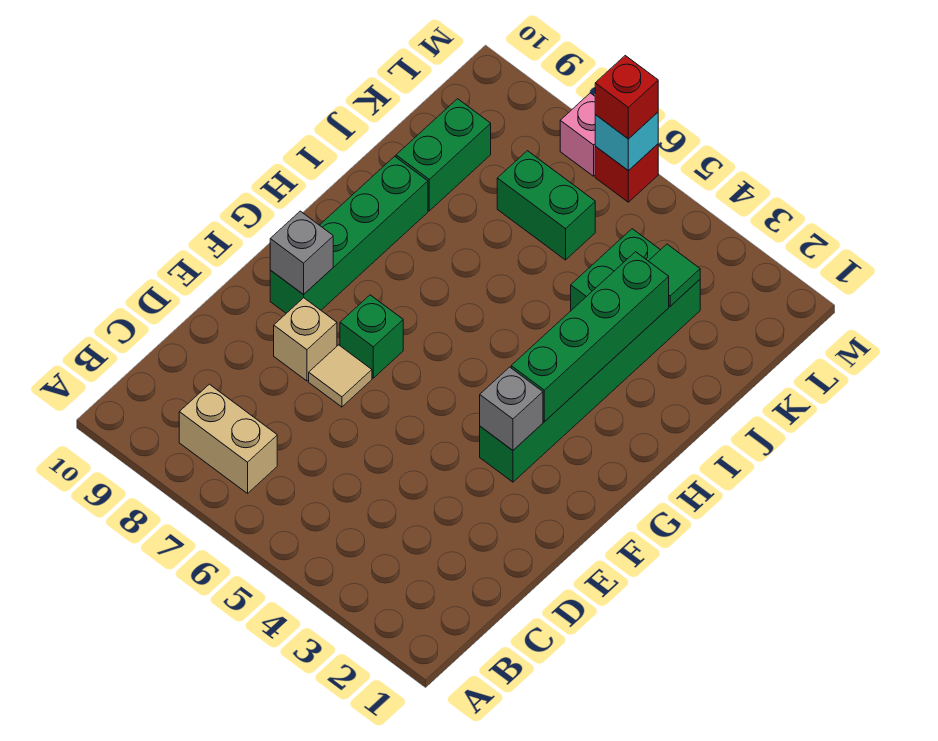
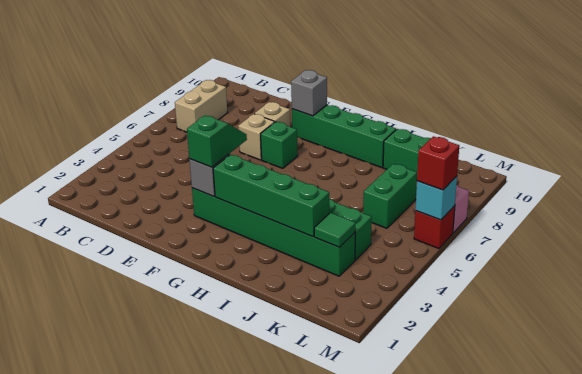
tan 1x1 tile [309,345,372,407] -> tan 1x1 brick [238,114,275,160]
none -> green 1x2 slope [187,115,247,167]

